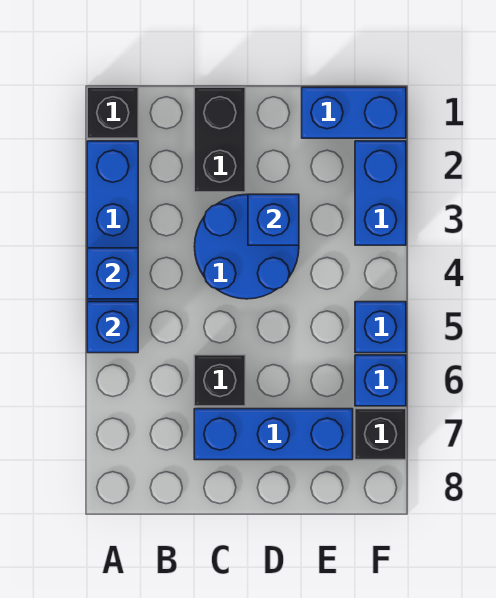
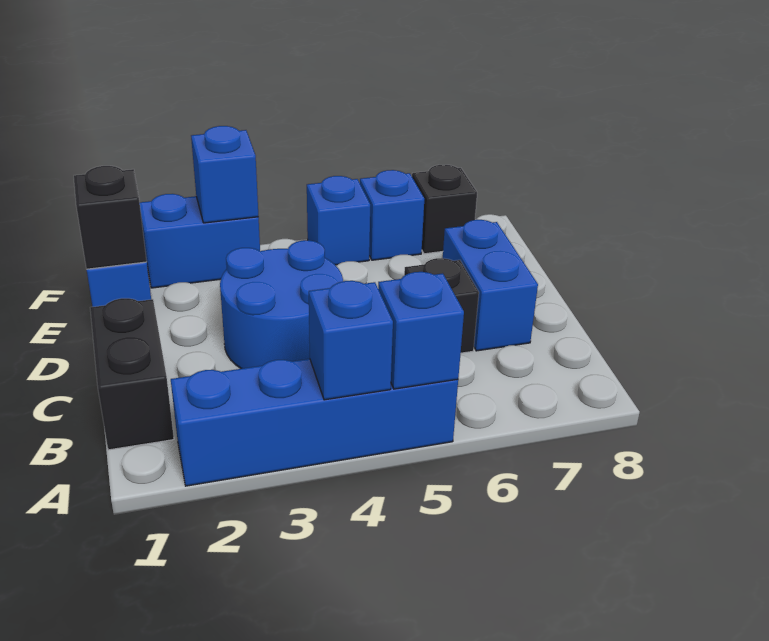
black 1x1 brick [87,87,138,138] -> black 1x1 brick moved to [74,166,147,269]
black 1x2 brick [194,87,245,192] -> black 1x2 brick turned to [90,298,174,450]
blue 1x3 brick [194,409,353,460] -> blue 1x2 brick [443,220,538,351]
blue 1x1 brick [248,194,299,245] -> blue 1x1 brick moved to [191,126,258,223]

